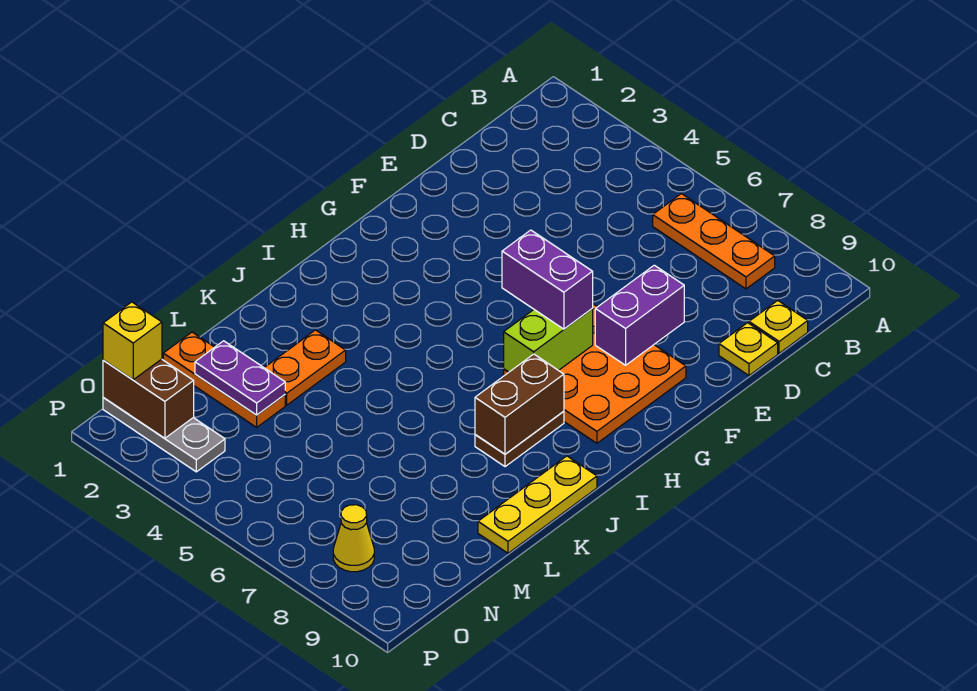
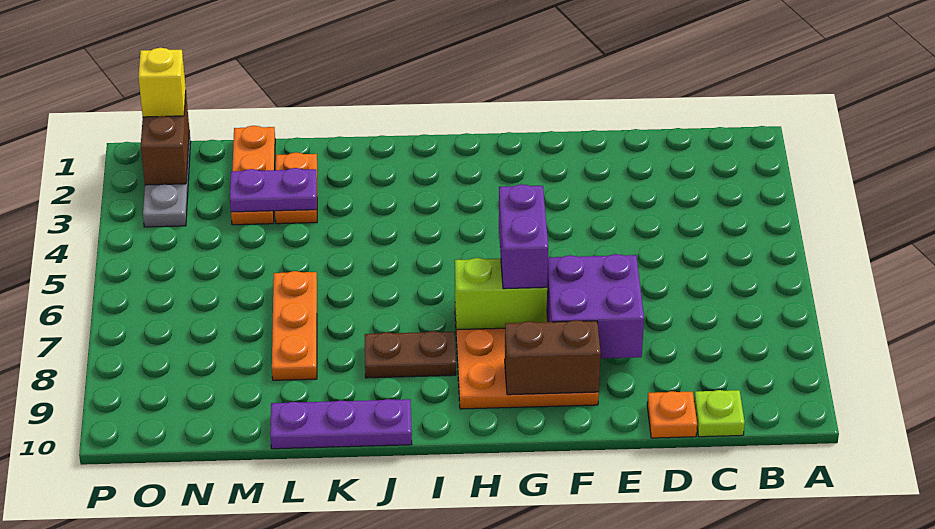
orange 1x3 plate [653,194,775,289] -> orange 1x3 plate moved to [272,271,317,380]
yellow 1x1 plate [749,300,808,353] -> lime 1x1 plate [694,390,745,437]
yellow 1x1 plate [719,323,778,376] -> orange 1x1 plate [647,391,697,438]
purple 1x2 brick [595,265,684,365] -> purple 2x2 brick [547,254,644,358]
brown 1x2 brick [475,354,564,454] -> brown 1x2 brick moved to [505,320,601,395]
yellow 1x3 plate [478,456,597,553] -> purple 1x3 plate [270,399,412,449]
orange 1x2 plate [264,330,346,405] -> orange 1x2 plate turned to [275,152,317,224]
purple 1x2 plate [195,341,285,415] -> purple 1x2 plate turned to [230,168,317,212]
yellow 1x1 cone [333,505,374,572] -> none

